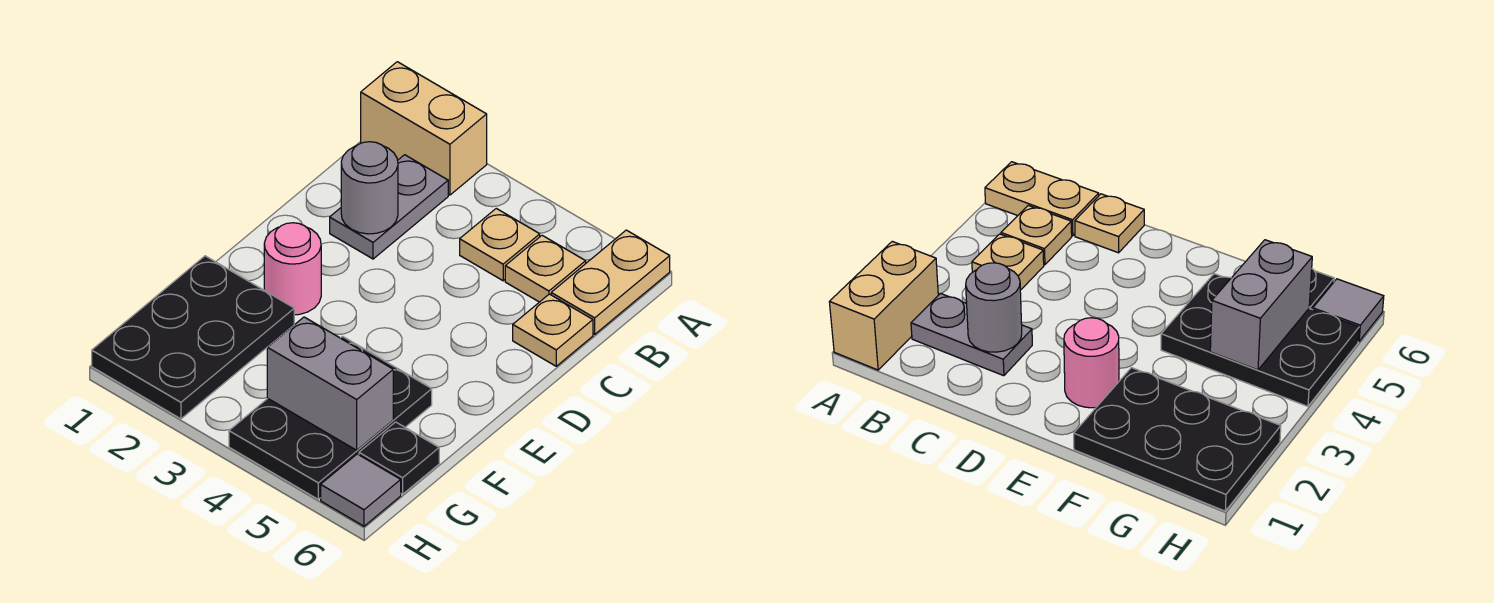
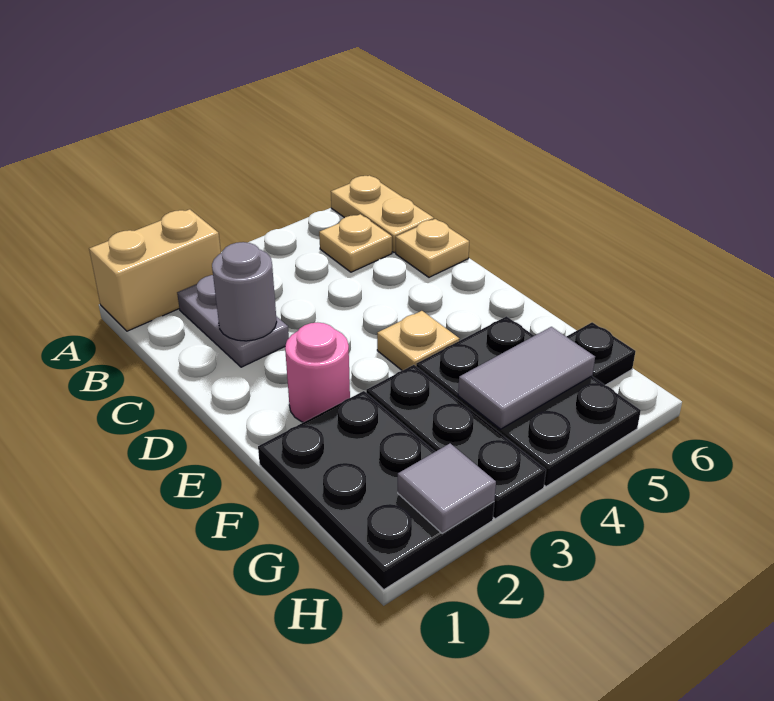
tan 1x1 plate [460,208,540,281] -> tan 1x1 plate moved to [377,311,459,371]
none -> black 1x3 plate [366,365,546,519]
grey 1x2 brick [267,317,393,450] -> grey 1x2 tile [458,327,595,429]
grey 1x1 tile [321,454,401,526] -> grey 1x1 tile moved to [398,443,496,534]

